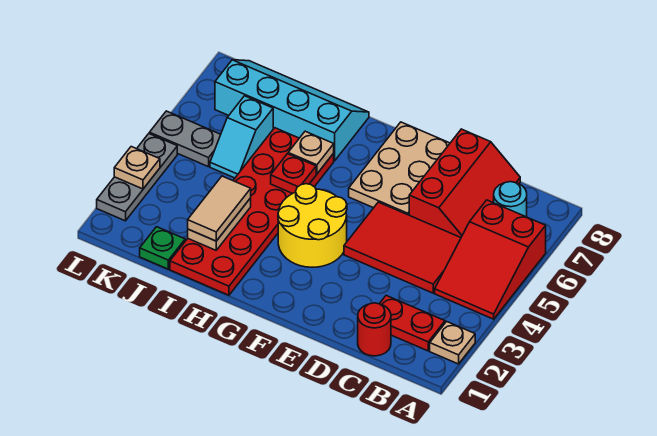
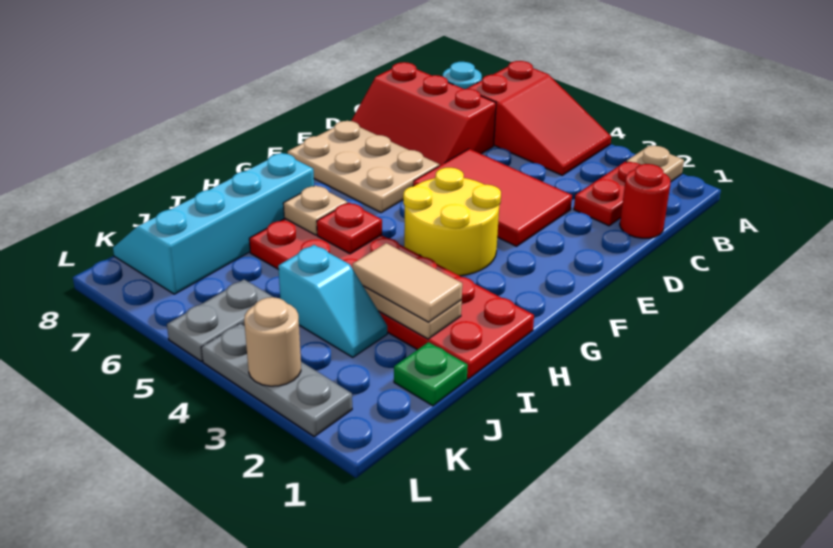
red 2x3 tile [344,202,461,293] -> red 2x3 tile turned to [413,149,572,246]
red 2x3 slope [409,129,520,237] -> red 2x3 slope turned to [351,62,496,166]
cyan 1x2 slope [210,96,273,178] -> cyan 1x2 slope moved to [278,245,387,357]
tan 1x1 plate [114,147,160,189] -> tan 1x1 round brick [244,297,301,386]

